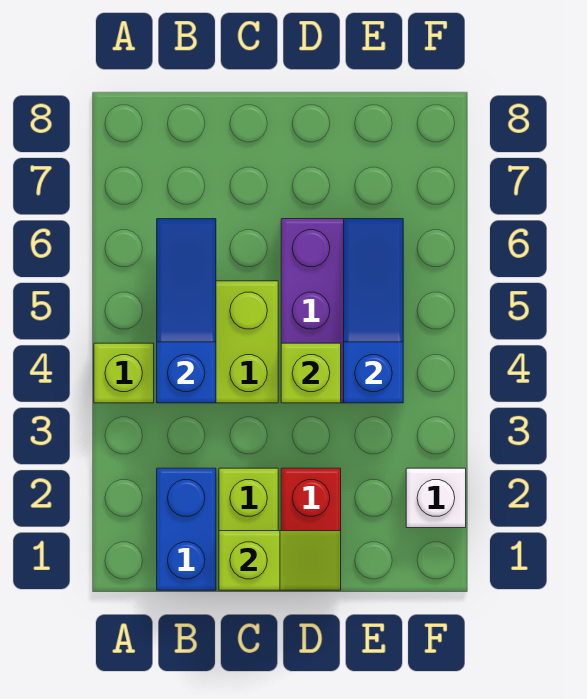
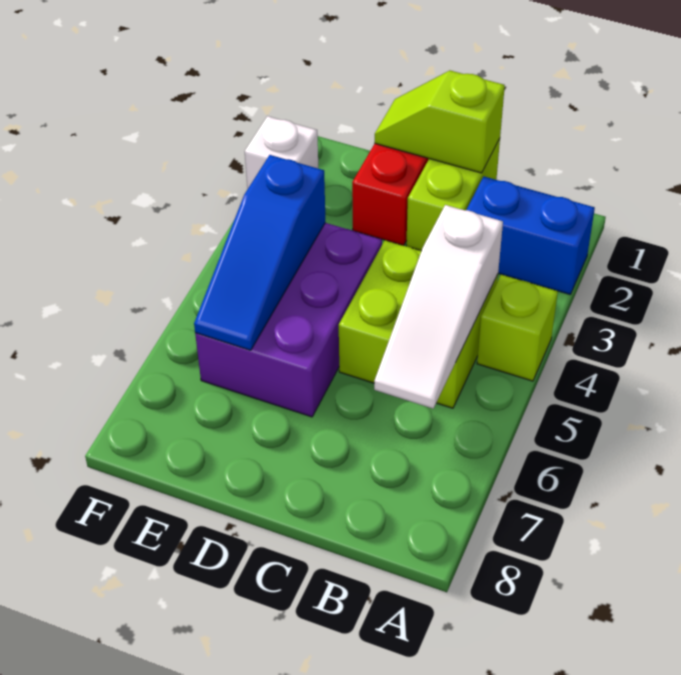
blue 1x2 brick [157,468,216,590] -> blue 1x2 brick turned to [467,177,595,294]
blue 1x3 slope [157,219,216,403] -> white 1x3 slope [374,205,503,409]
lime 1x1 brick [281,343,341,403] -> none

